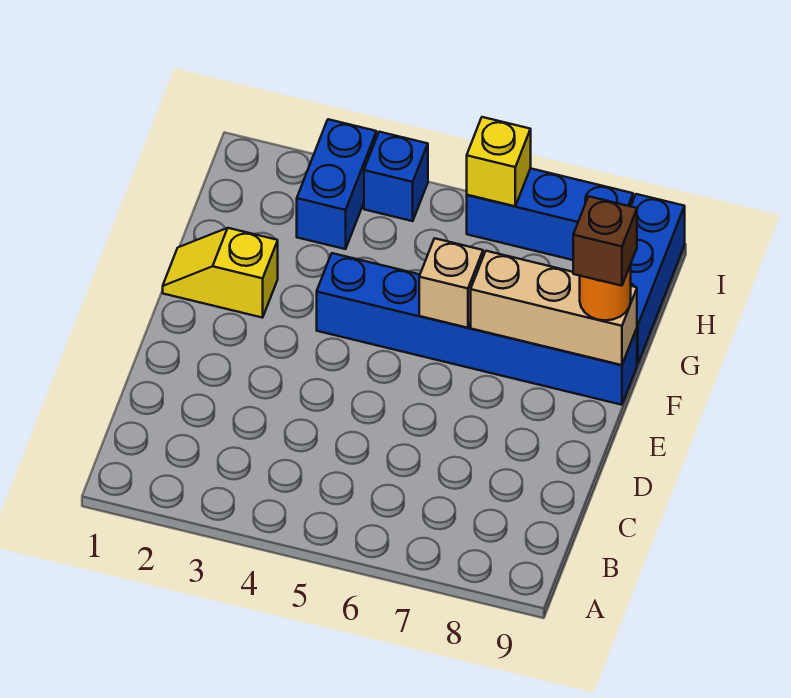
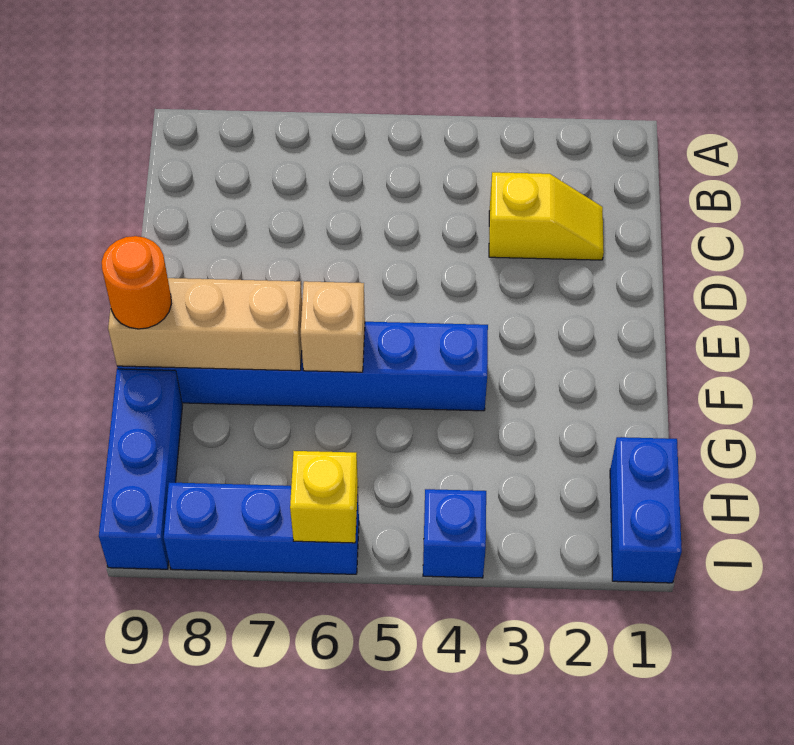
yellow 1x2 slope [163,228,278,318] -> yellow 1x2 slope moved to [489,172,604,260]
brown 1x1 brick [573,196,637,286] -> none
blue 1x2 brick [297,119,377,249] -> blue 1x2 brick moved to [610,437,682,583]

